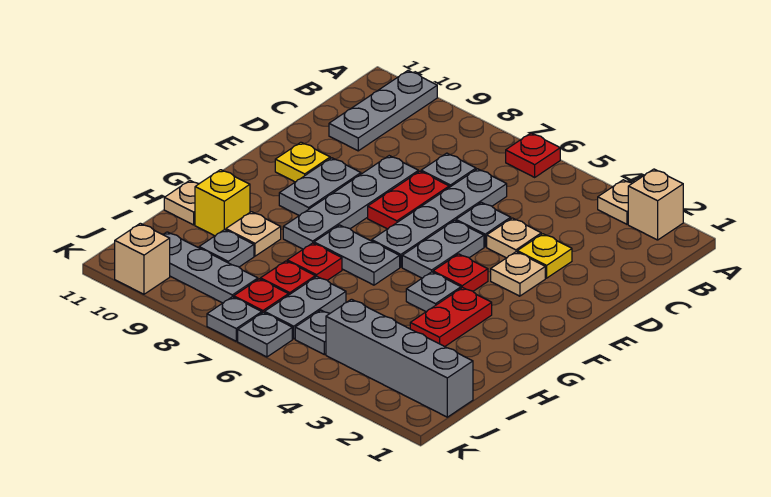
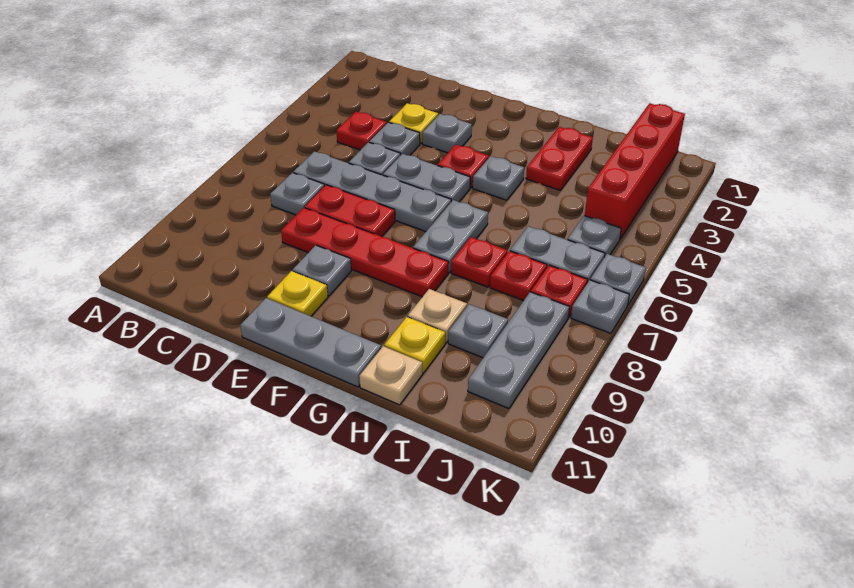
tan 1x1 brick [628,169,683,240] -> none
tan 1x1 plate [598,180,632,224] -> none
red 1x1 plate [506,133,560,177] -> red 1x1 plate moved to [336,112,387,150]
grey 1x3 plate [329,71,437,151] -> grey 1x3 plate moved to [240,298,381,387]
tan 1x1 plate [487,218,541,258] -> grey 1x1 plate [369,122,420,155]
grey 1x4 plate [283,156,418,249] -> red 1x4 plate [281,208,449,297]
tan 1x1 plate [491,252,545,296] -> grey 1x1 plate [422,114,472,153]
grey 1x2 plate [279,158,361,216] -> grey 1x1 plate [293,245,351,296]
red 1x2 plate [410,287,492,347] -> red 1x2 plate turned to [526,127,593,190]
yellow 1x1 brick [195,170,250,236] -> yellow 1x1 plate [384,317,445,373]
grey 1x4 brick [326,299,473,417] -> red 1x4 brick [585,103,685,239]
tan 1x1 brick [115,223,170,294] -> none

